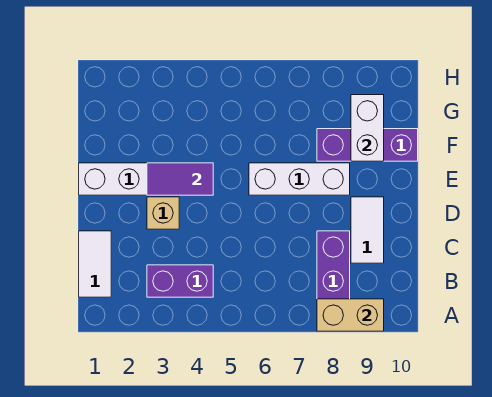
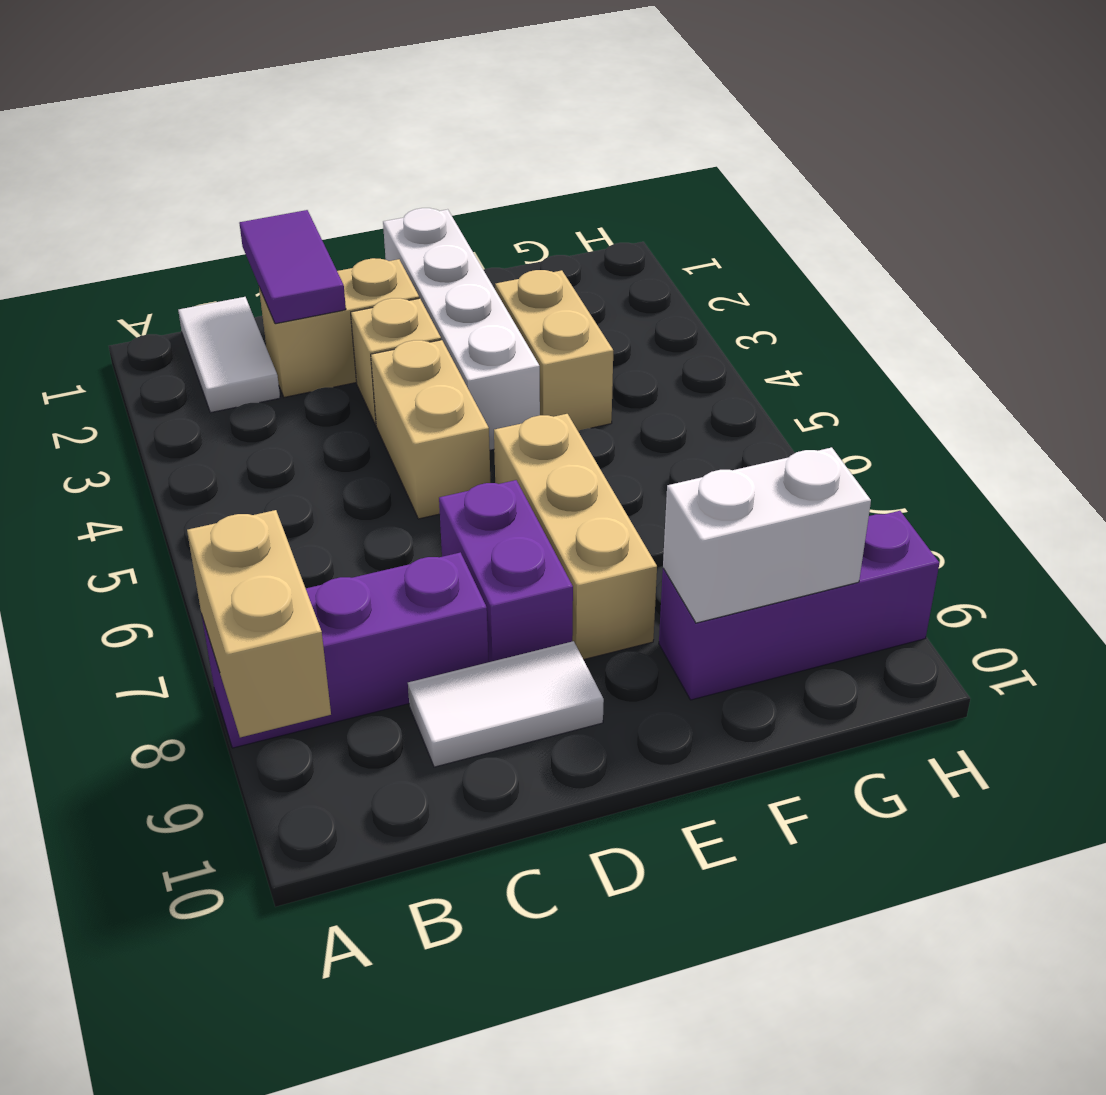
white 1x2 tile [79,231,111,297] -> white 1x2 tile turned to [178,297,280,413]
purple 1x2 brick [147,265,213,297] -> purple 1x2 brick moved to [439,480,573,662]
none -> tan 1x2 brick [259,258,419,397]
none -> tan 1x2 brick [371,340,490,519]
purple 1x2 tile [147,163,213,195] -> purple 1x2 tile moved to [239,210,346,324]
white 1x3 brick [249,163,350,195] -> tan 1x3 brick [494,414,657,660]
none -> tan 1x2 brick [495,270,613,431]
purple 1x3 brick [317,129,418,161] -> purple 1x3 brick turned to [659,511,939,700]

